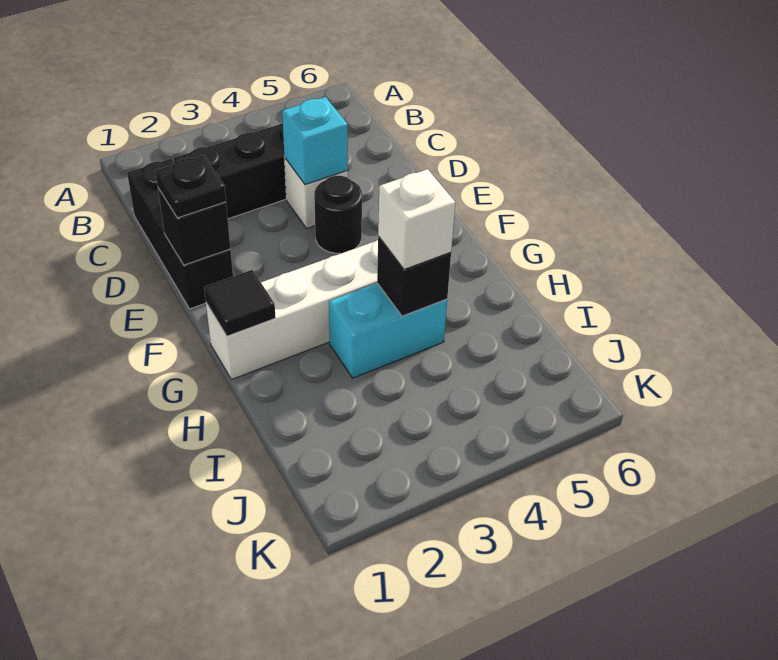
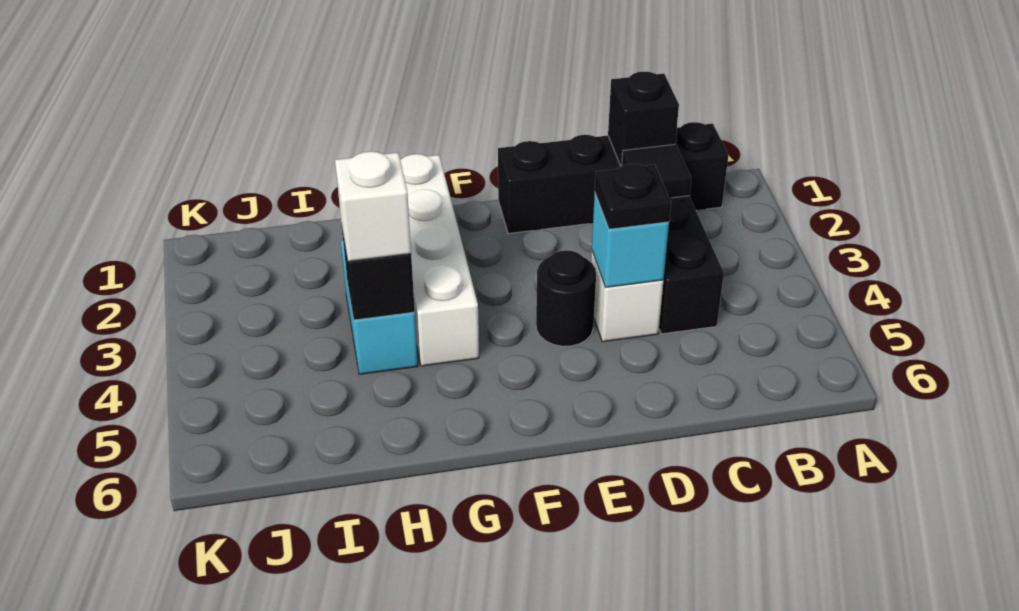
black 1x3 brick [127,159,233,309] -> black 1x4 brick [498,122,728,234]
black 1x1 brick [158,188,231,265] -> black 1x1 brick moved to [608,72,679,166]
black 1x1 plate [155,155,226,218] -> black 1x1 plate moved to [595,164,671,229]
black 1x1 tile [204,270,276,336] -> black 1x1 tile moved to [622,144,691,198]

